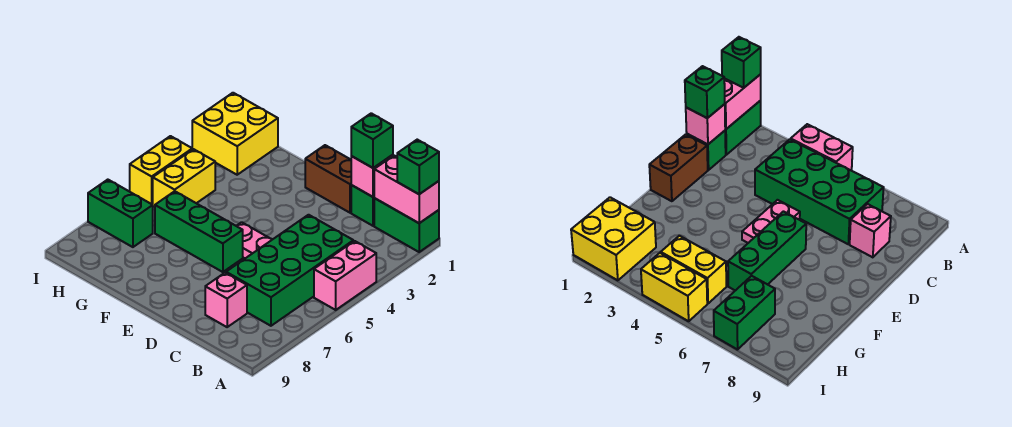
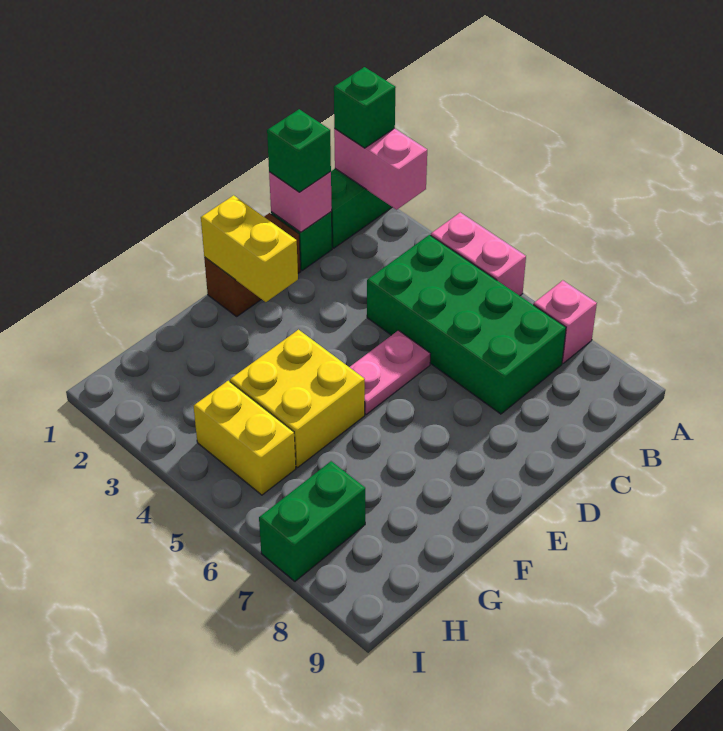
pink 1x2 brick [374,156,439,223] -> pink 1x2 brick turned to [334,128,427,210]
pink 1x1 brick [205,273,247,327] -> pink 1x1 brick moved to [533,280,597,363]
green 1x3 brick [155,191,243,272] -> none
yellow 2x2 brick [192,93,278,175] -> yellow 2x2 brick moved to [230,330,365,468]
yellow 1x2 brick [130,136,192,205] -> yellow 1x2 brick moved to [201,195,298,302]

